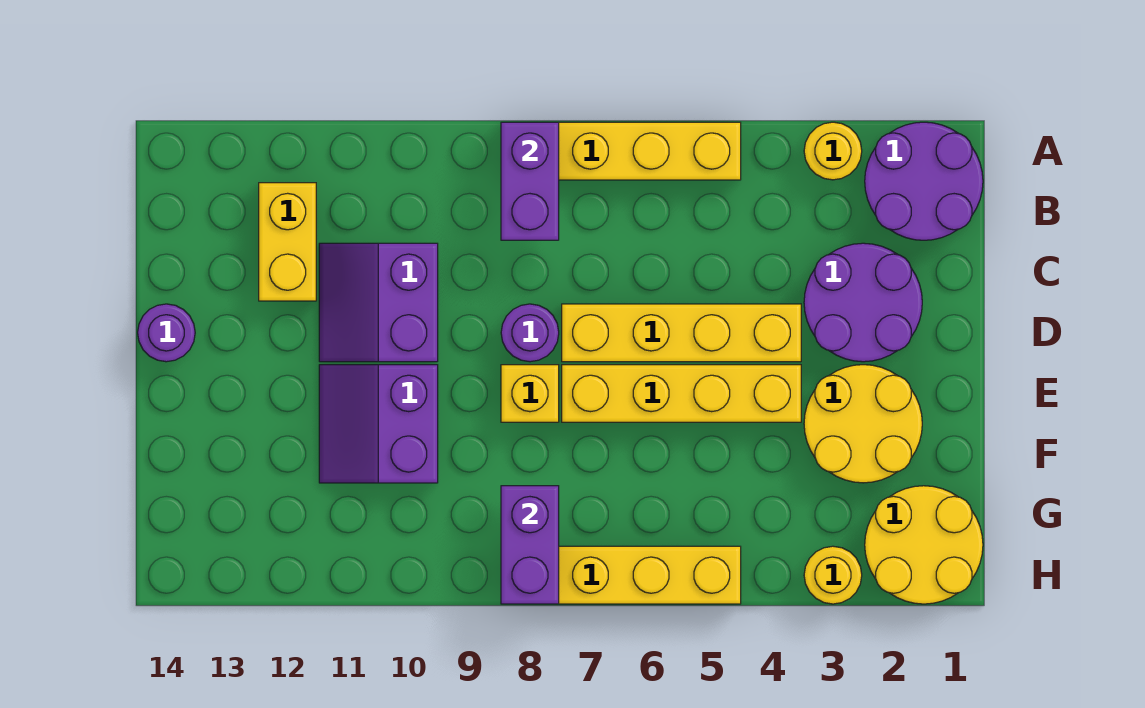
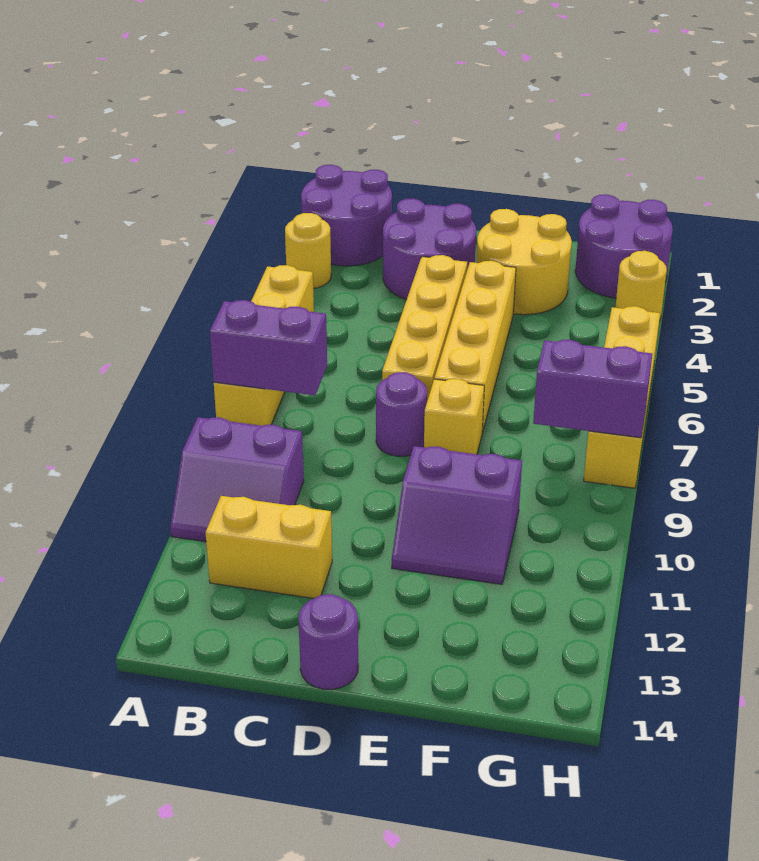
purple 2x2 slope [319,243,438,362] -> purple 2x2 slope moved to [170,417,304,542]
yellow 2x2 round brick [865,486,983,604] -> purple 2x2 round brick [575,195,673,298]

